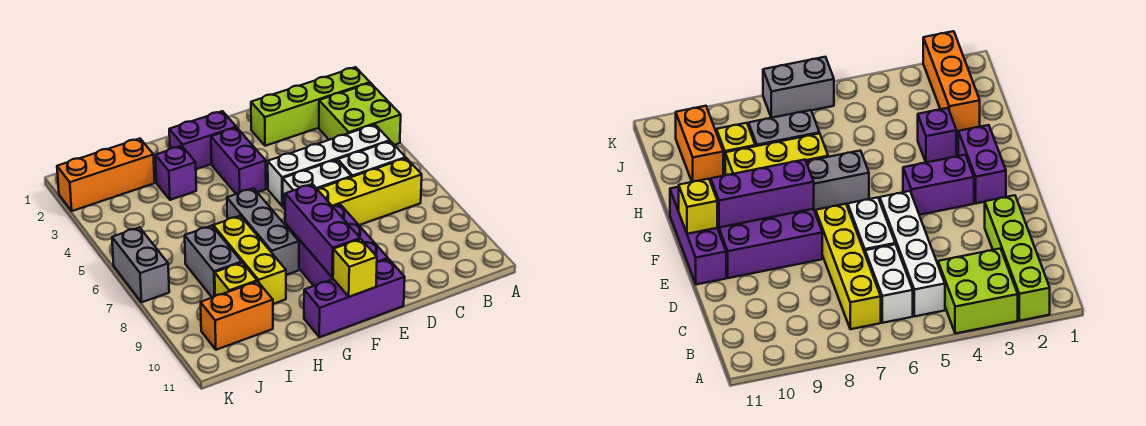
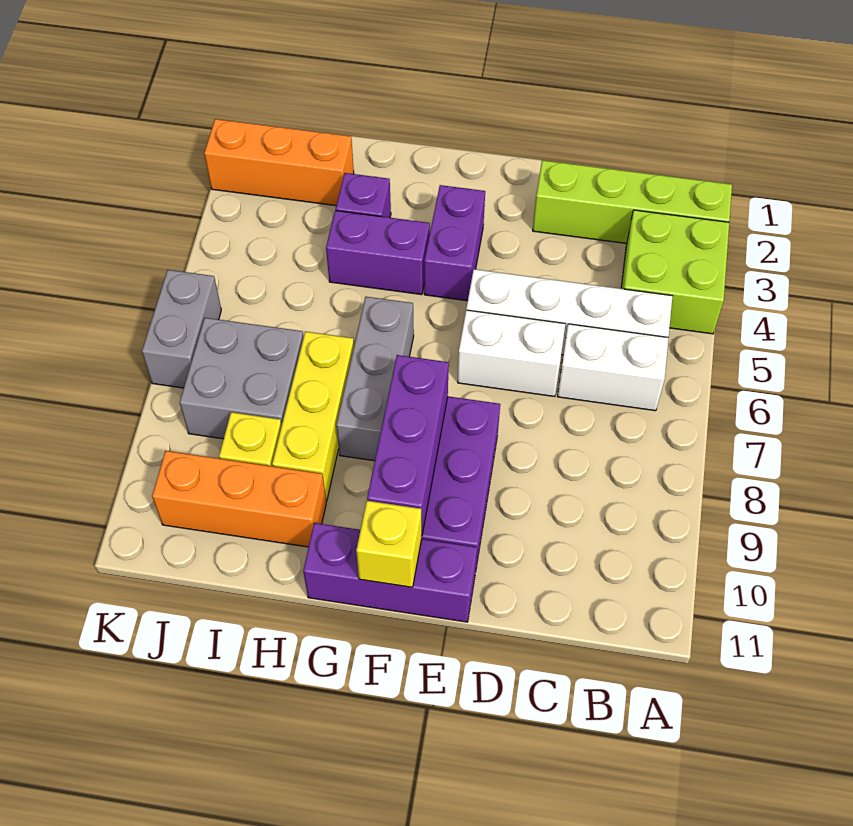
yellow 1x4 brick [317,158,422,225] -> none
purple 1x2 brick [169,111,236,169] -> purple 1x2 brick moved to [326,210,430,295]
grey 1x2 brick [185,226,242,298] -> grey 2x2 brick [180,318,303,439]
orange 1x2 brick [201,281,273,350] -> orange 1x3 brick [152,451,326,547]

